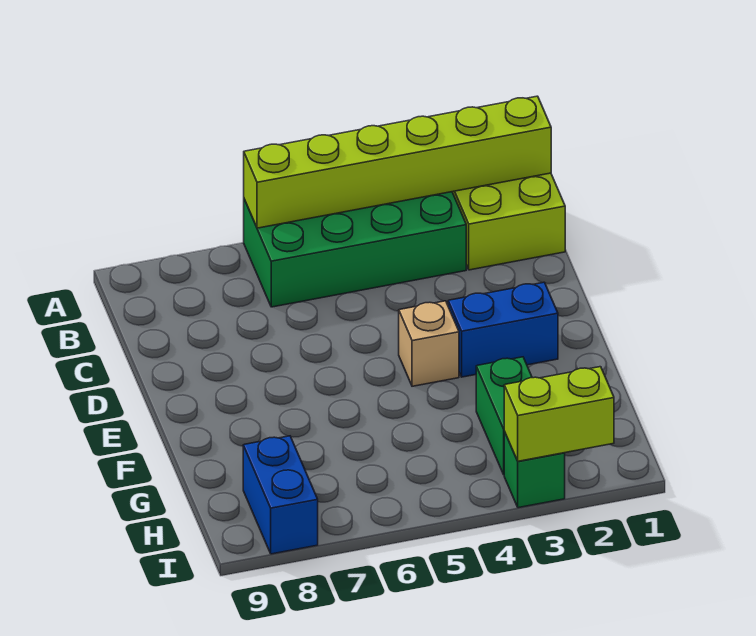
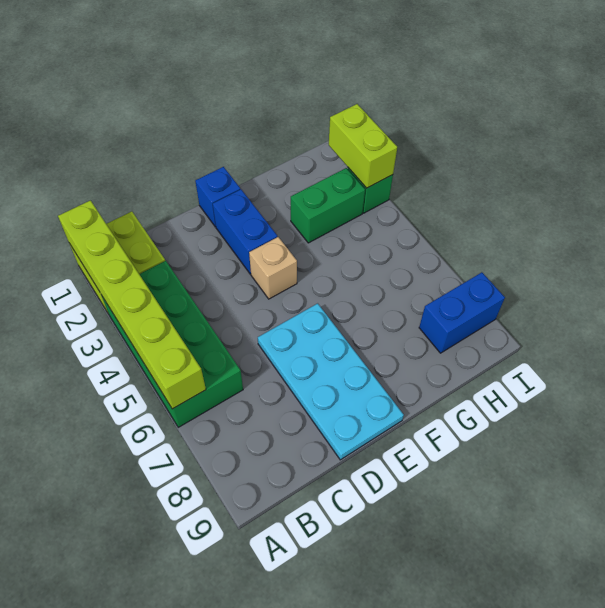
none -> cyan 2x4 plate [258,303,404,460]
none -> blue 1x1 brick [195,167,240,227]

